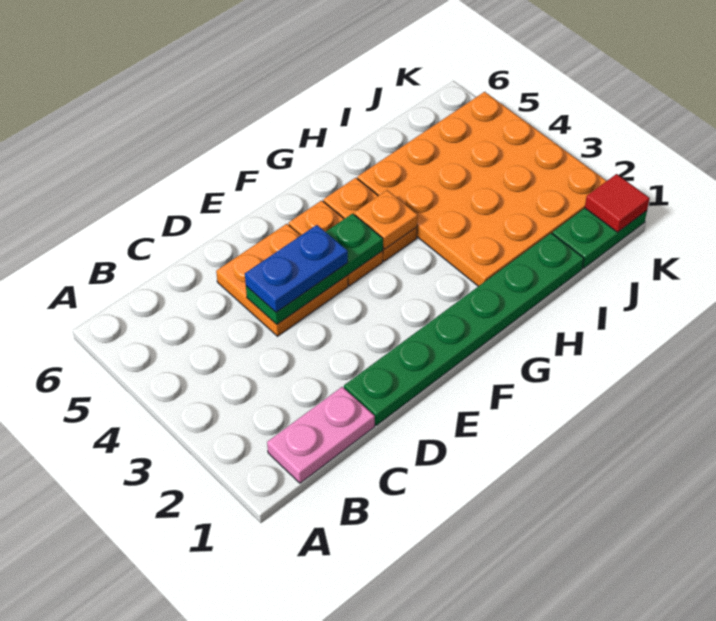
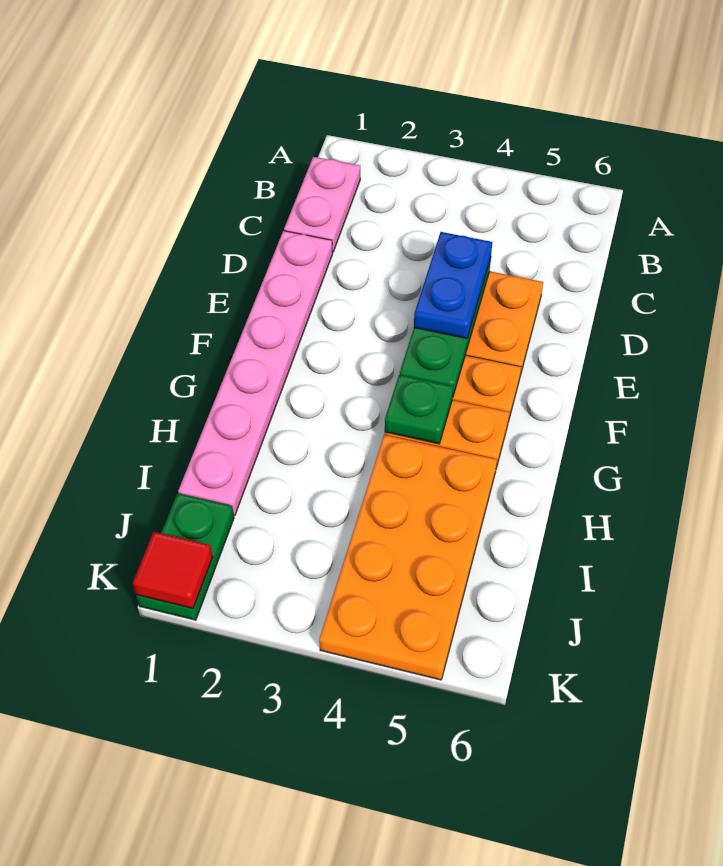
green 1x6 plate [344,233,584,425] -> pink 1x6 plate [178,231,333,516]
orange 1x1 plate [354,190,418,249] -> green 1x1 plate [385,375,453,444]
orange 4x4 plate [357,92,606,286] -> orange 2x4 plate [319,435,497,680]

